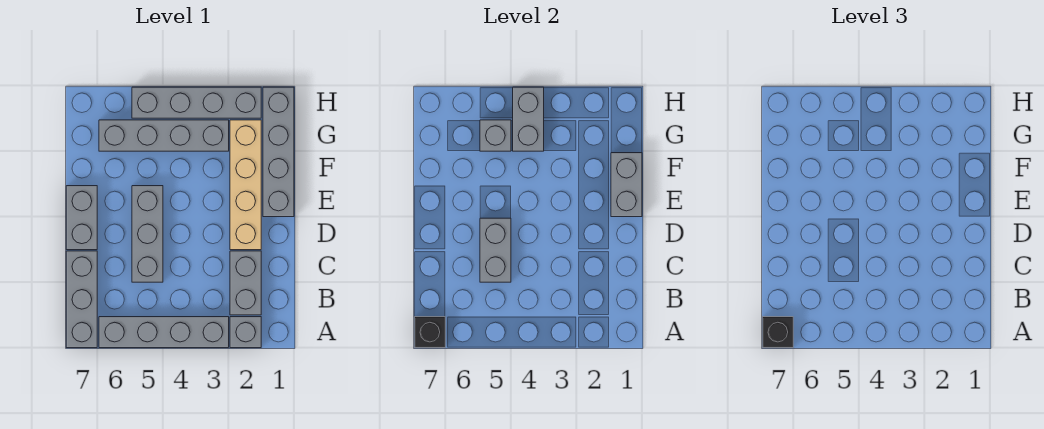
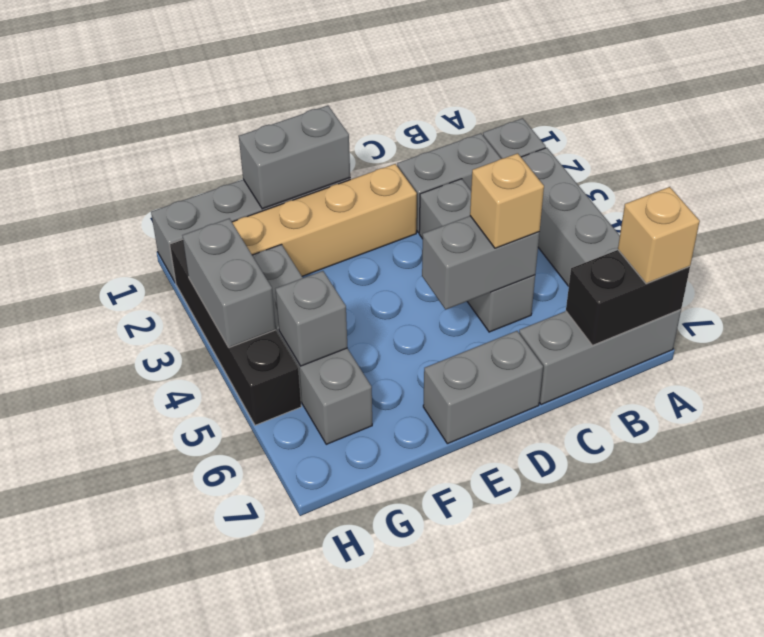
black 1x1 brick [414,317,445,348] -> black 1x2 brick [566,250,690,345]
black 1x1 brick [762,317,793,348] -> tan 1x1 brick [618,187,700,284]
grey 1x3 brick [132,186,163,282] -> grey 1x3 brick turned to [419,179,535,332]
none -> tan 1x1 brick [470,153,544,248]
grey 1x2 brick [513,87,544,151] -> grey 1x2 brick turned to [182,218,276,348]
grey 1x4 brick [132,87,261,118] -> black 1x4 brick [170,240,301,425]

